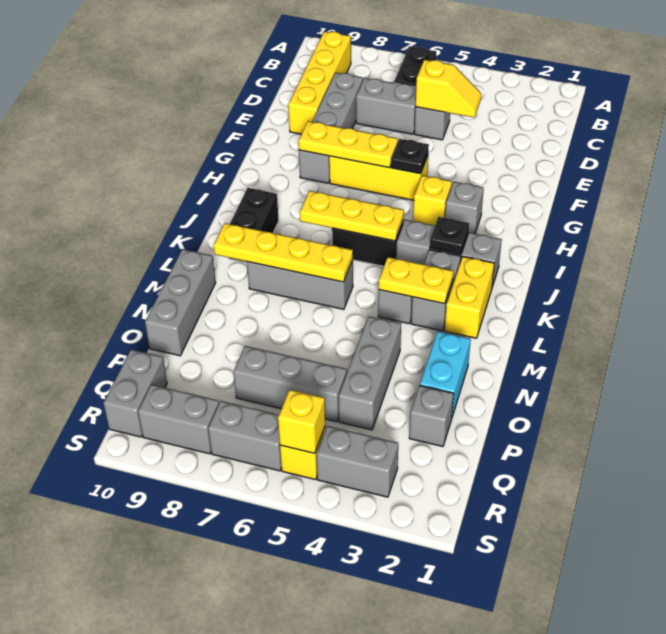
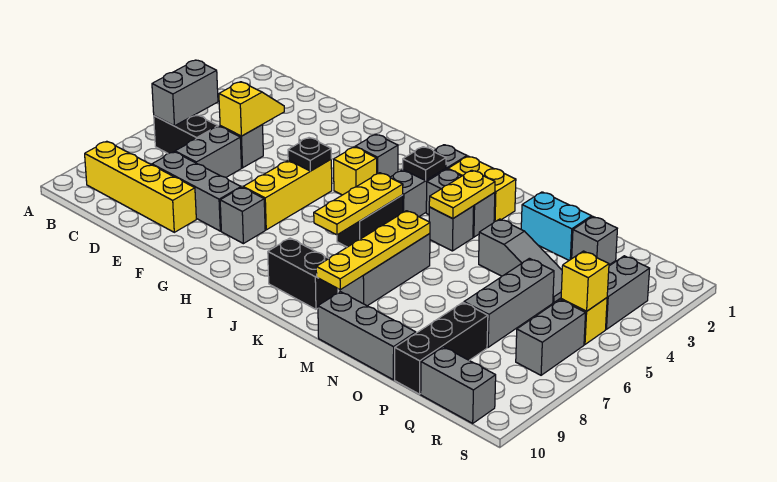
yellow 1x3 plate [299,121,398,168] -> none
grey 1x3 brick [339,316,401,430] -> grey 1x3 slope [479,219,562,303]
none -> black 1x3 brick [395,303,488,394]
grey 1x2 brick [138,385,219,454] -> grey 1x2 brick moved to [152,60,218,126]

